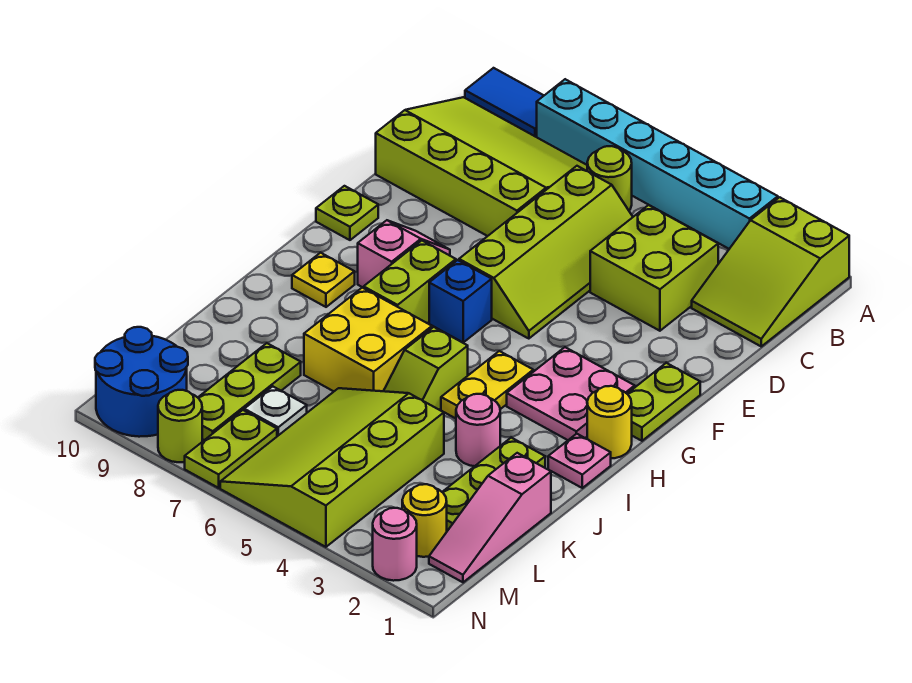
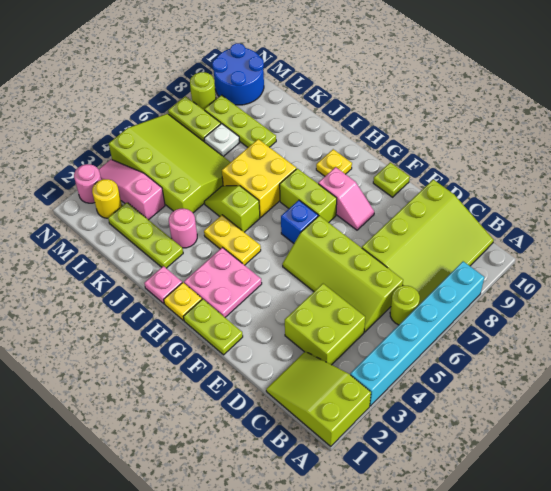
blue 1x2 tile [465,68,544,137] -> none
yellow 1x1 round brick [587,386,632,458] -> yellow 1x1 plate [164,283,202,320]
pink 1x3 slope [429,453,551,582] -> pink 1x3 slope moved to [99,159,165,220]

